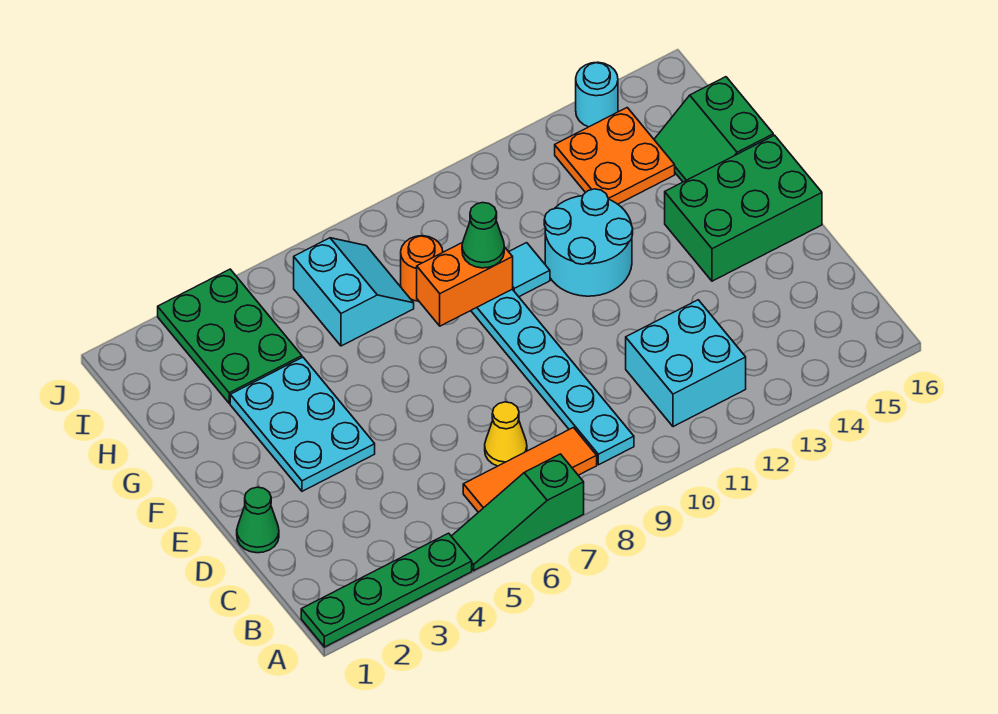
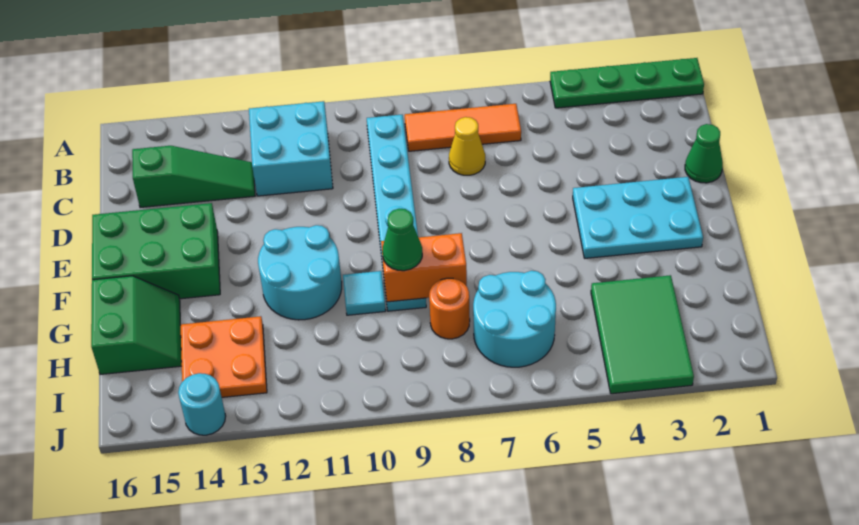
green 1x3 slope [451,454,584,570] -> green 1x3 slope moved to [132,146,255,208]
cyan 2x3 plate [230,357,375,491] -> cyan 2x3 plate turned to [573,177,703,258]
green 2x3 plate [158,269,302,403] -> green 2x3 tile [591,275,694,394]
cyan 2x2 slope [294,238,414,346] -> cyan 2x2 round brick [473,271,556,367]

